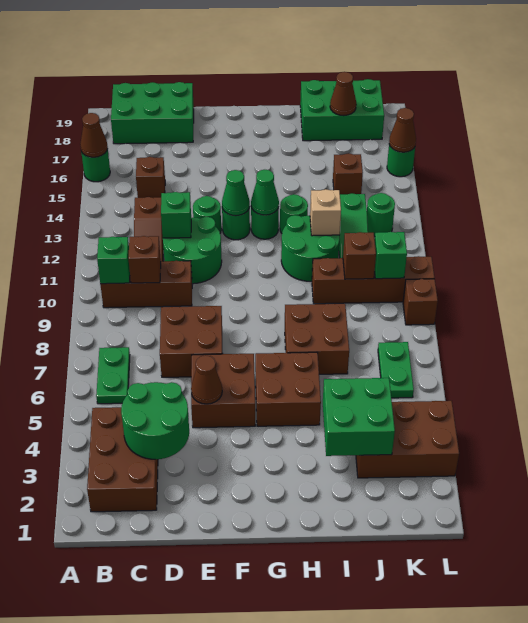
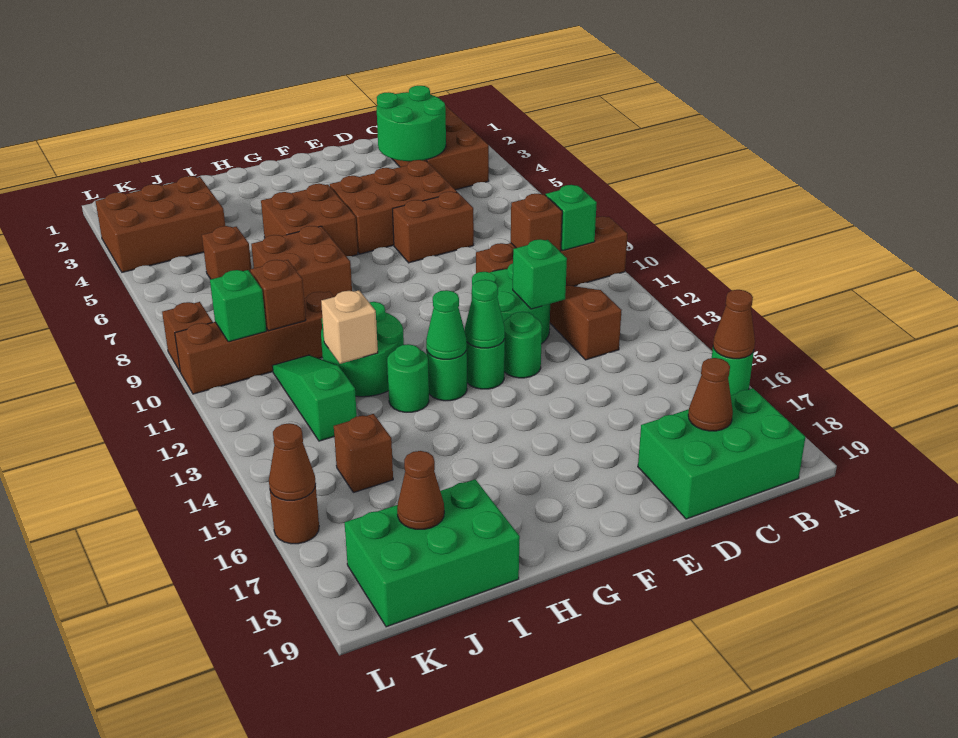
green 1x2 plate [96,347,130,404] -> none
brown 1x3 brick [100,261,192,308] -> brown 1x4 brick [476,216,628,286]
brown 1x1 brick [136,157,165,198] -> brown 1x1 brick moved to [202,226,251,279]
brown 2x2 brick [160,306,223,377] -> brown 1x2 brick [393,192,474,263]
brown 2x2 brick [191,354,255,428] -> brown 2x3 brick [330,160,457,254]
brown 1x1 cone [191,355,222,404] -> brown 1x1 cone moved to [688,358,733,431]
green 2x2 brick [323,378,395,456] -> none
green 1x2 plate [378,342,414,398] -> none
green 1x1 round brick [367,193,395,236] -> none
green 1x1 round brick [387,145,415,177] -> brown 1x1 round brick [270,485,319,544]

